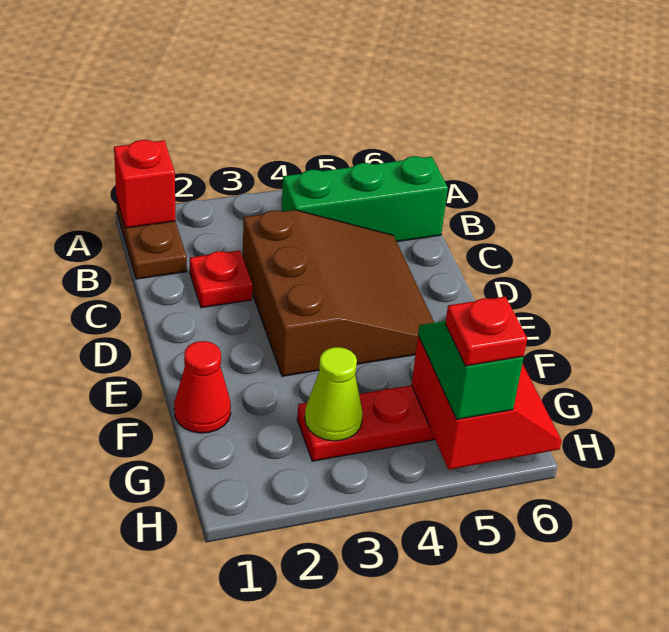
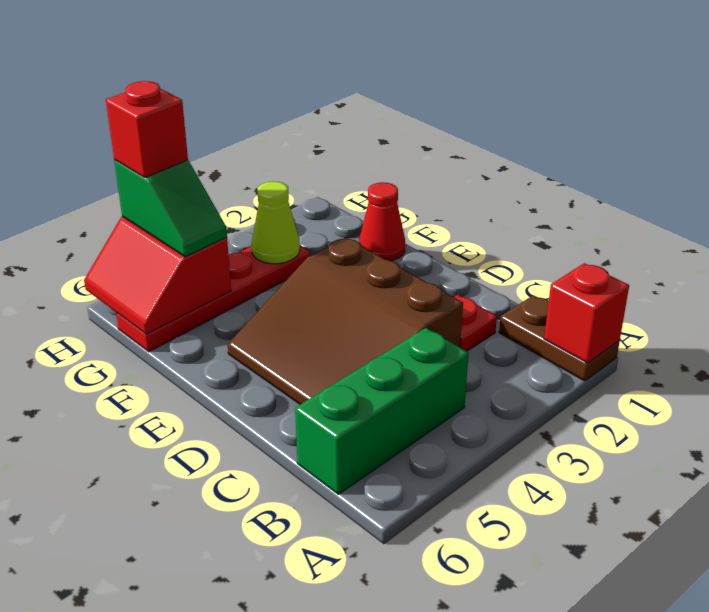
red 1x1 plate [445,297,527,366] -> red 1x1 brick [106,81,188,178]

